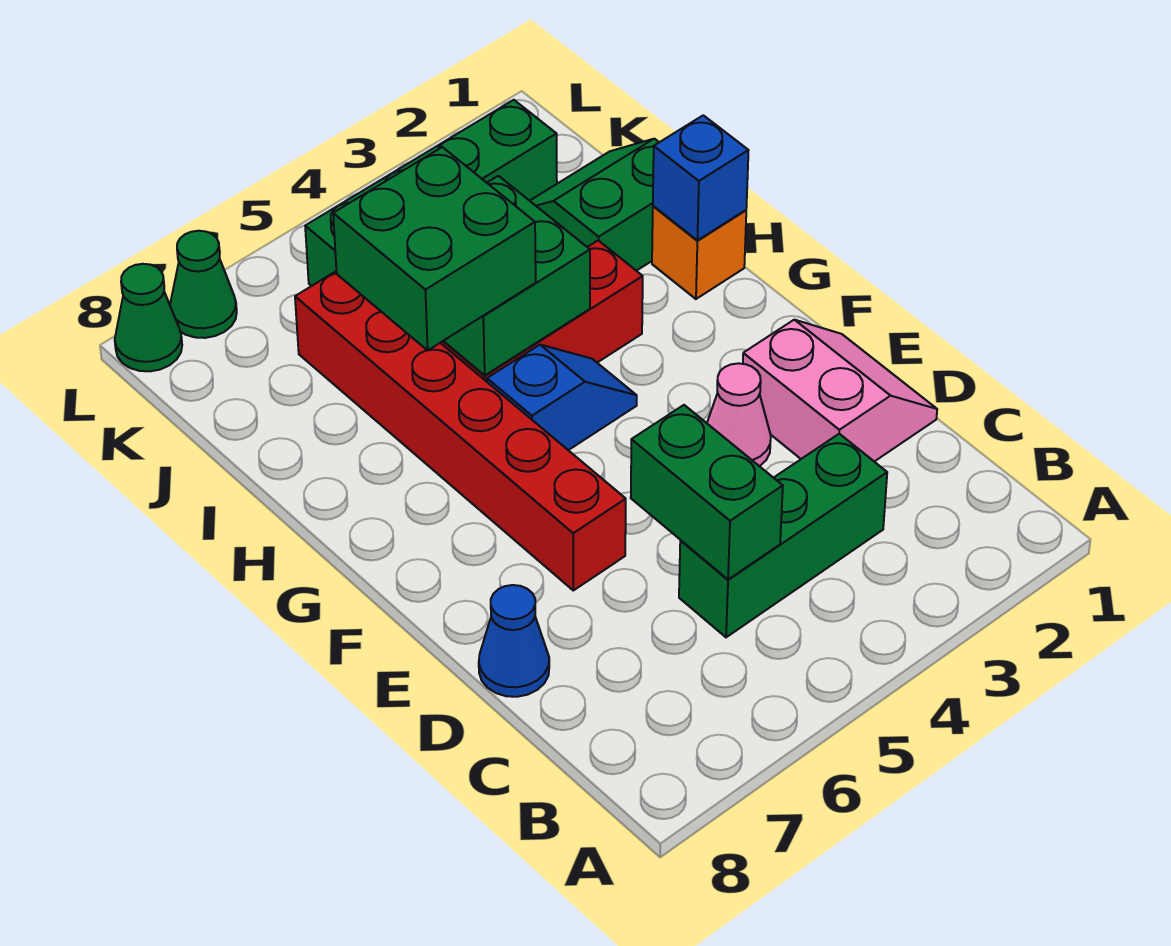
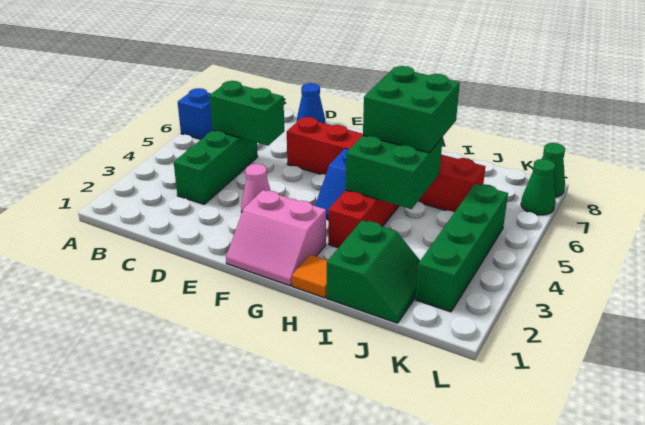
pink 2x2 slope [743,320,937,462] -> pink 2x2 slope moved to [226,190,326,286]
orange 1x1 brick [652,206,746,299] -> orange 1x1 tile [292,255,328,298]
blue 1x1 brick [653,115,749,240] -> blue 1x1 brick moved to [178,88,212,139]

